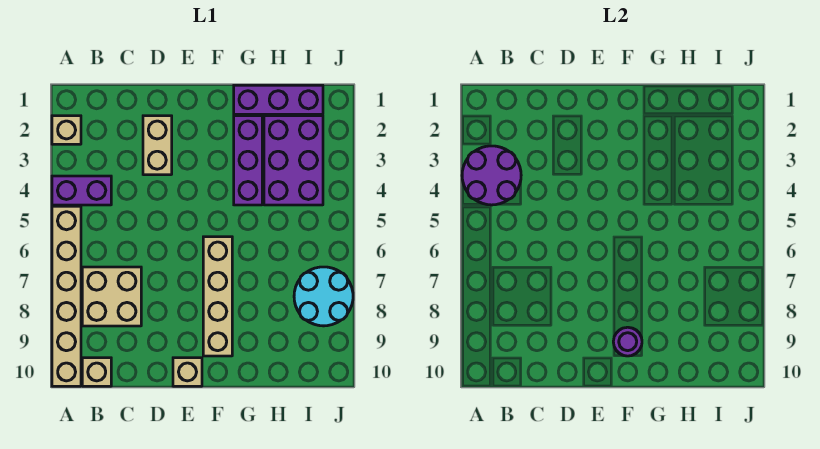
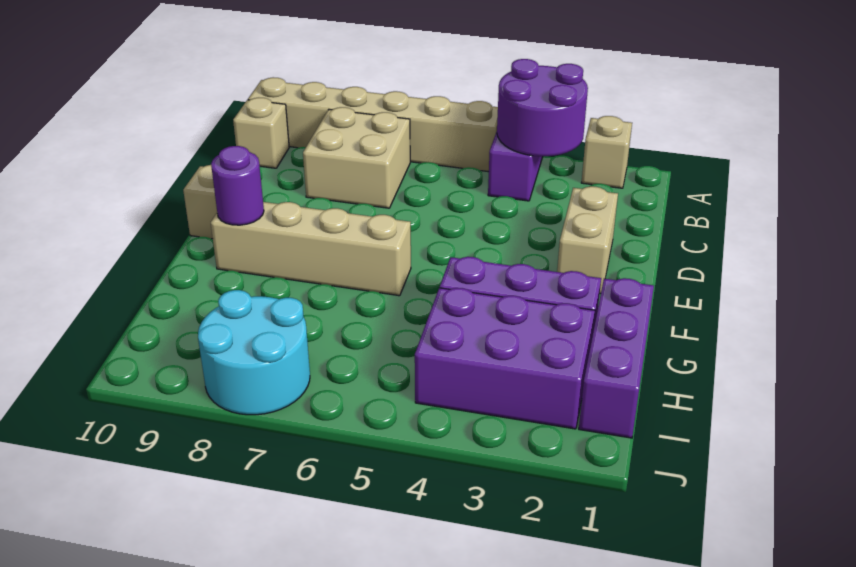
tan 1x2 brick [143,116,172,175] -> tan 1x2 brick turned to [557,186,618,294]

